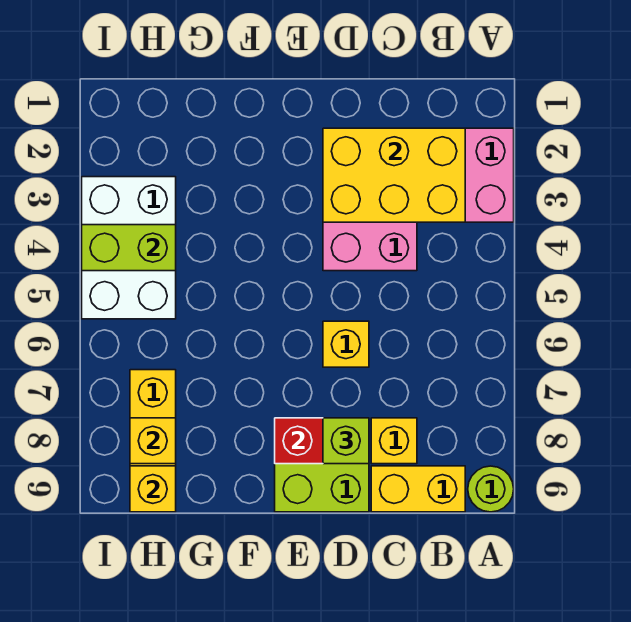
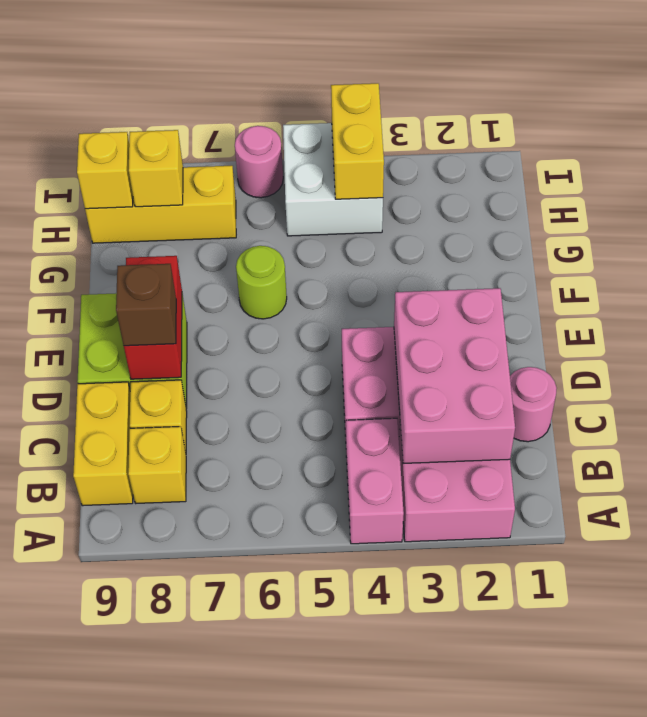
none -> pink 1x2 brick [346,418,404,544]
lime 1x1 round brick [468,466,514,512] -> lime 1x1 round brick moved to [236,246,287,319]
yellow 2x3 brick [323,128,465,222] -> pink 2x3 brick [394,288,515,463]
none -> pink 1x1 round brick [510,367,557,442]
yellow 1x1 brick [323,321,369,367] -> yellow 1x1 brick moved to [128,427,186,503]
lime 1x1 brick [323,418,369,464] -> brown 1x1 brick [116,264,176,346]
white 2x3 brick [82,177,176,319] -> white 2x2 brick [283,123,383,236]
lime 1x2 brick [82,225,176,271] -> yellow 1x2 brick [331,83,384,199]
none -> pink 1x1 round brick [235,126,283,198]

